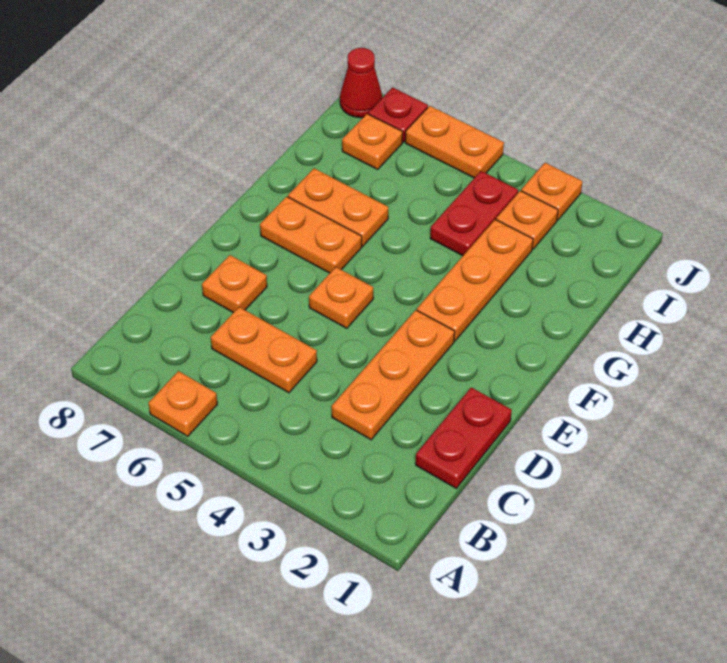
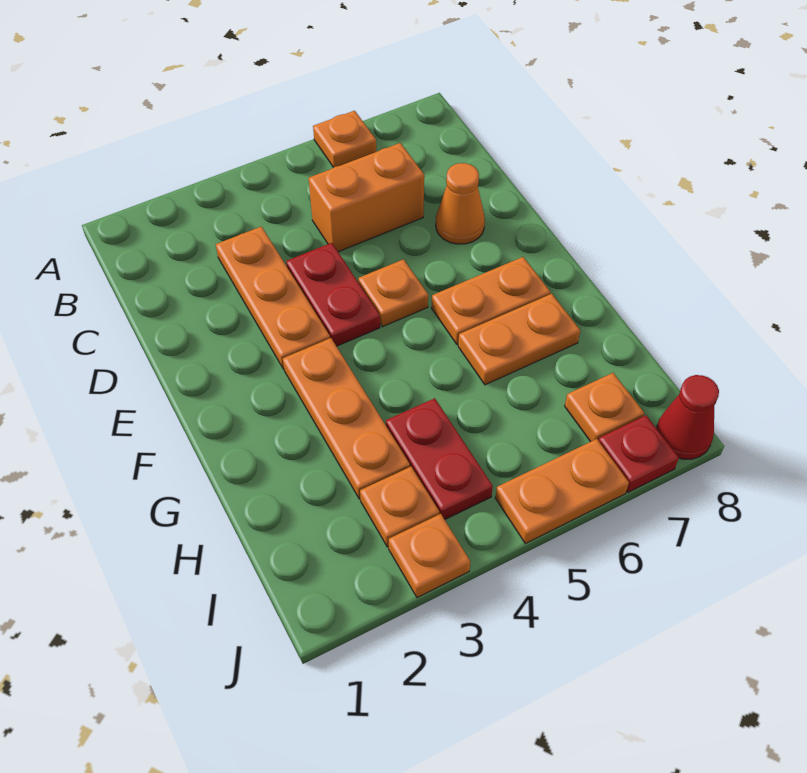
red 1x2 plate [416,388,512,488] -> red 1x2 plate moved to [286,243,380,346]
orange 1x2 plate [211,307,317,393] -> orange 1x2 brick [309,143,424,252]
orange 1x1 plate [202,255,267,313] -> orange 1x1 cone [436,163,485,244]

